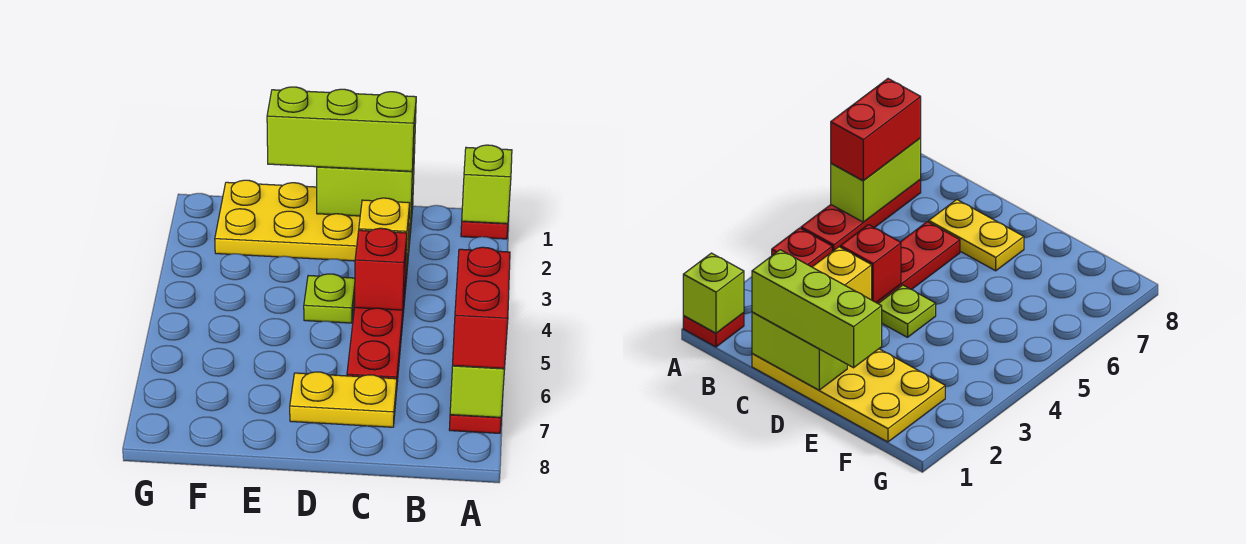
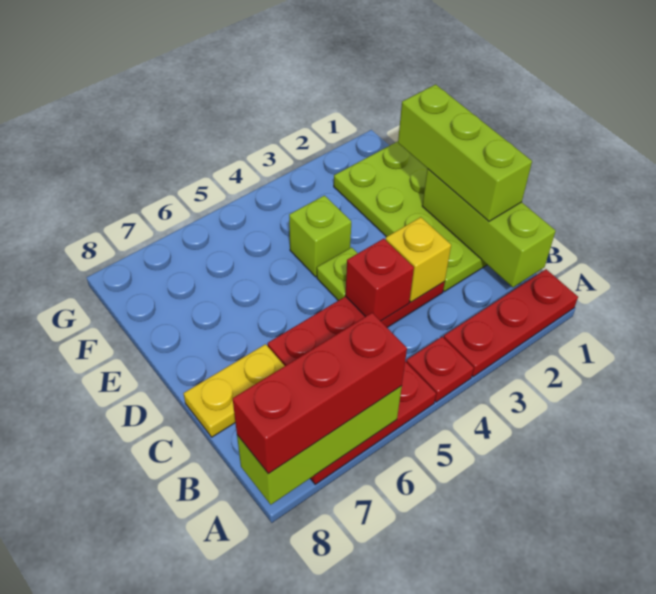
red 1x1 plate [461,221,508,239] -> red 1x3 plate [444,269,578,377]
lime 1x1 brick [462,145,512,224] -> lime 1x1 brick moved to [289,196,351,277]
lime 1x2 brick [450,366,505,417] -> lime 1x3 brick [237,386,402,505]
red 1x2 brick [453,247,510,368] -> red 1x3 brick [233,313,407,474]
yellow 2x4 plate [215,180,413,261] -> lime 2x4 plate [334,141,487,292]
lime 1x2 brick [317,149,415,219] -> lime 1x3 brick [422,169,556,287]
yellow 1x2 plate [290,372,397,427] -> yellow 1x2 plate turned to [183,344,284,437]

